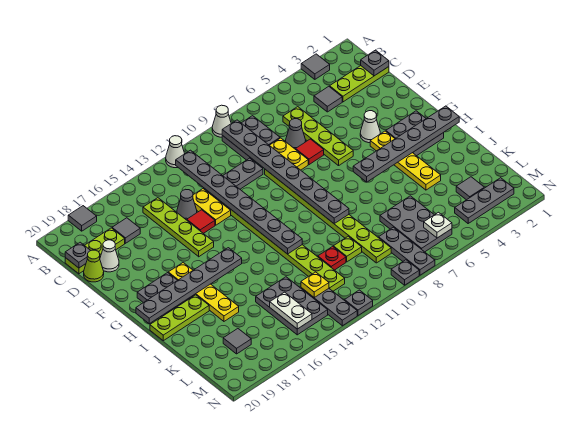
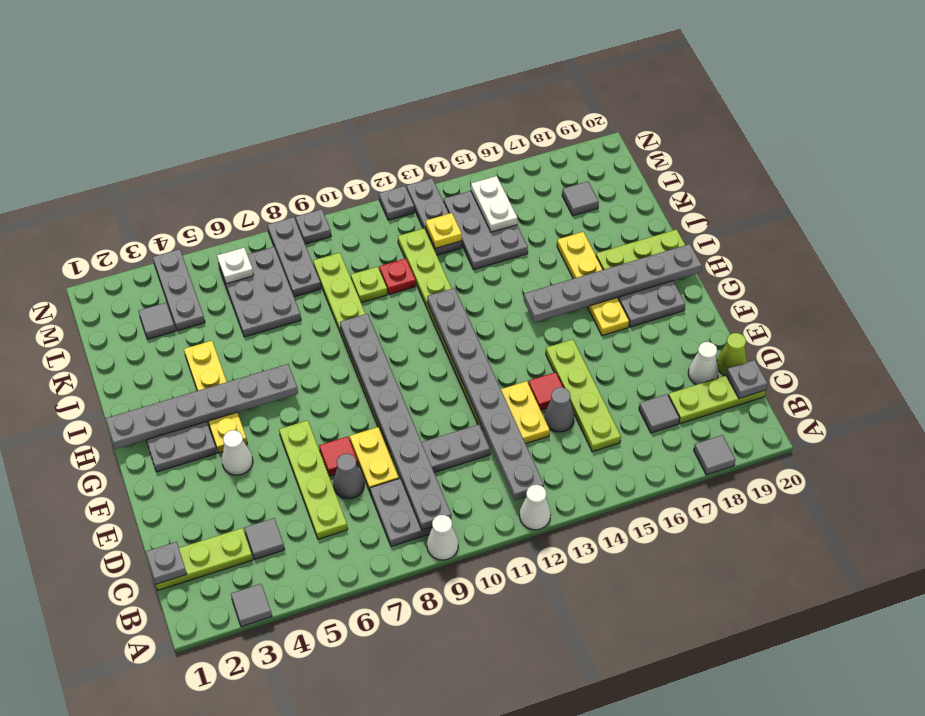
grey 1x3 plate [455,178,514,223] -> grey 1x3 plate turned to [153,249,205,331]

